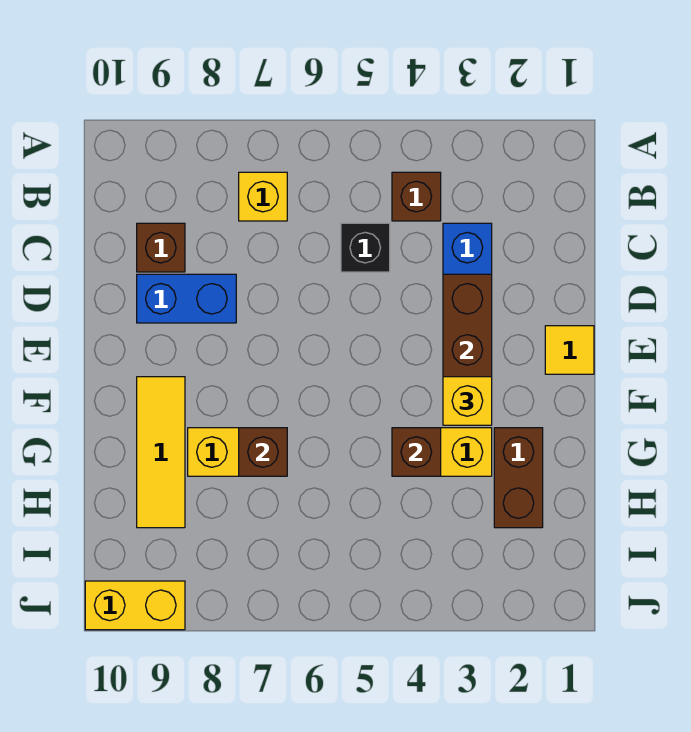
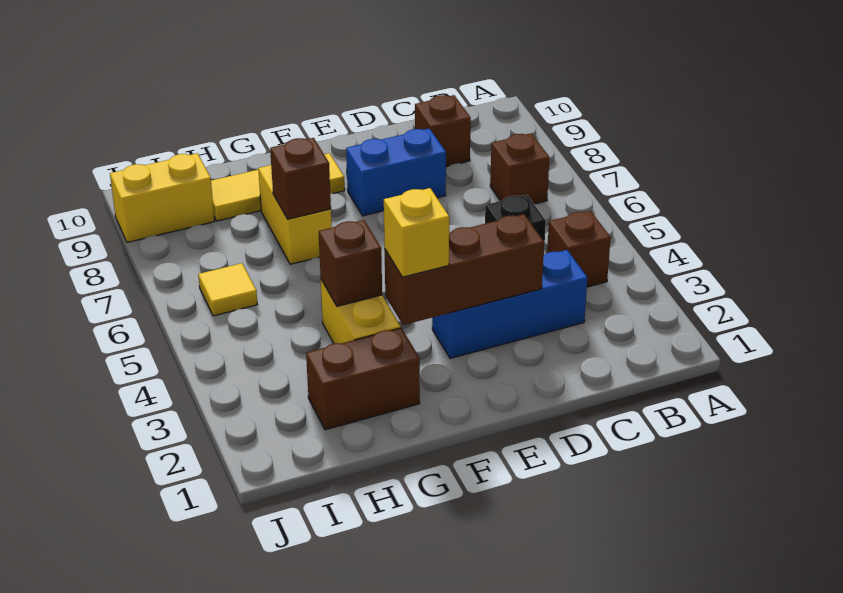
yellow 1x1 brick [239,172,287,221] -> brown 1x1 brick [490,133,549,204]
blue 1x2 brick [137,274,236,323] -> blue 1x2 brick turned to [346,128,446,216]
yellow 1x1 tile [545,326,594,374] -> yellow 1x1 tile moved to [198,263,258,316]
yellow 1x2 brick [85,581,185,630] -> yellow 1x2 brick turned to [110,153,215,242]

